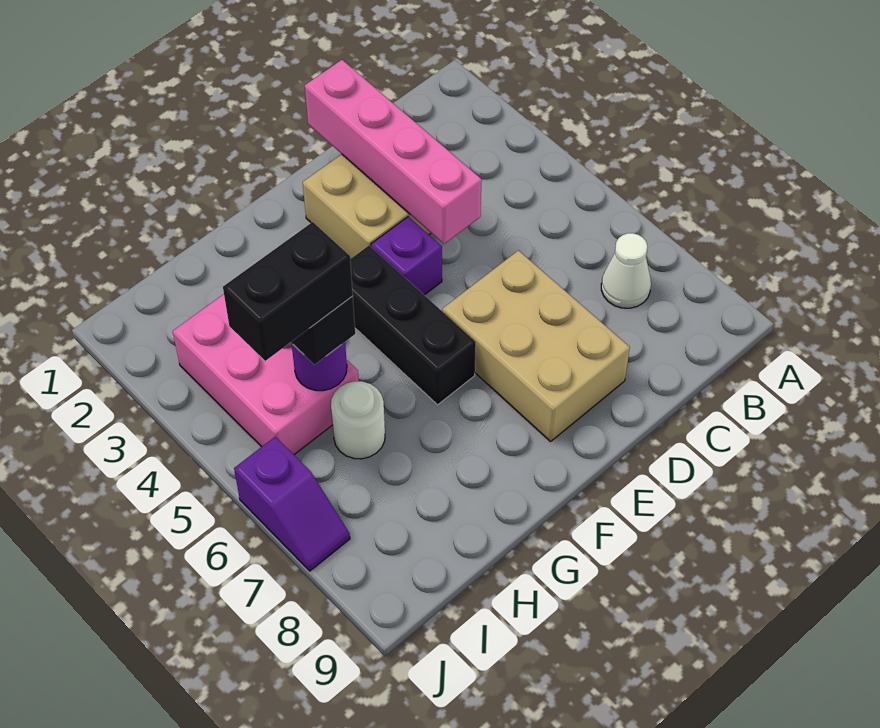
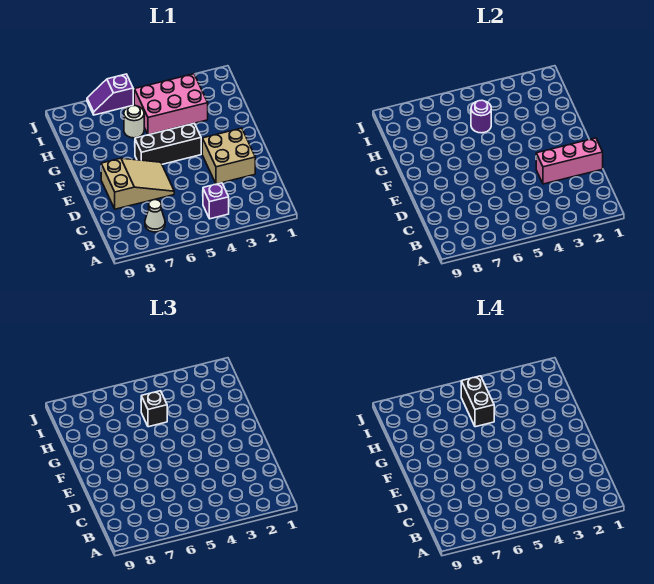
pink 1x4 brick [305,60,482,244] -> pink 1x3 brick [536,138,603,184]
tan 2x3 brick [442,250,630,442] -> tan 2x3 slope [101,158,174,209]
purple 1x1 brick [371,217,442,295] -> purple 1x1 brick moved to [203,183,229,219]

